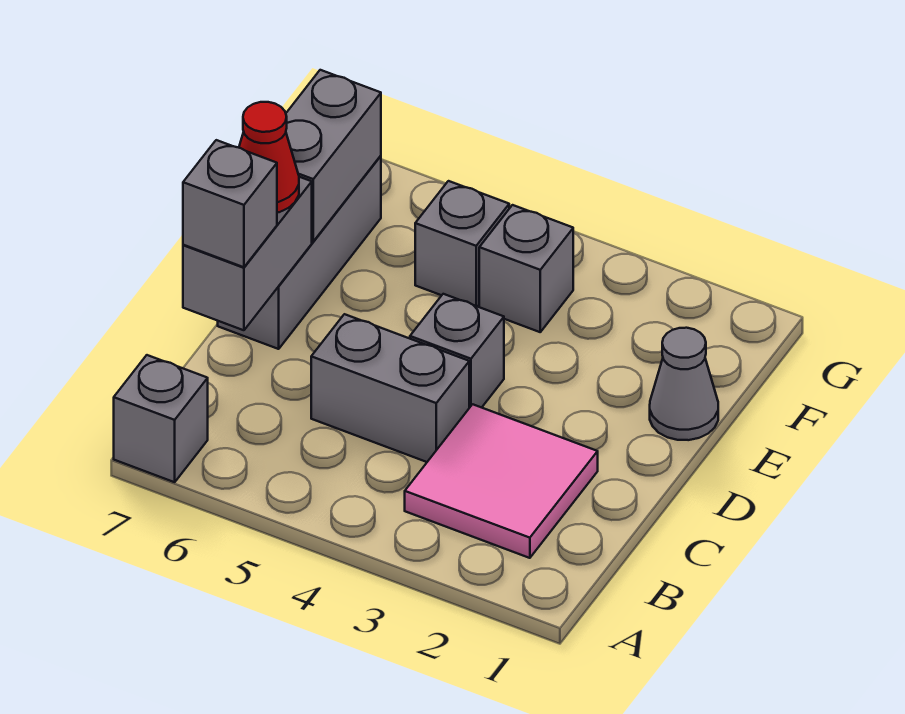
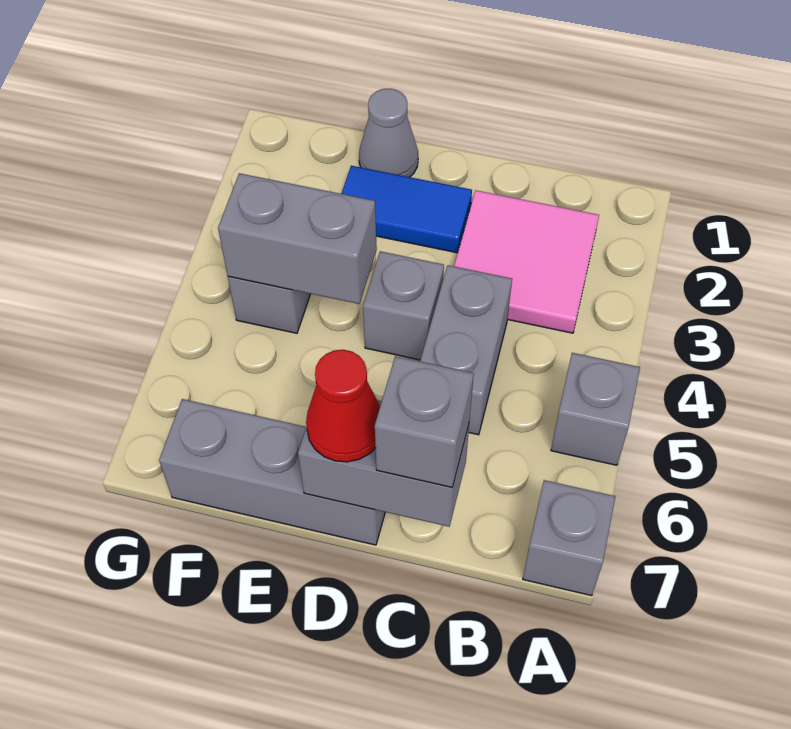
none -> blue 1x2 tile [341,166,472,253]
grey 1x2 brick [286,70,381,242] -> grey 1x2 brick moved to [218,173,377,304]
grey 1x1 brick [415,181,509,307] -> grey 1x1 brick moved to [551,353,640,465]

